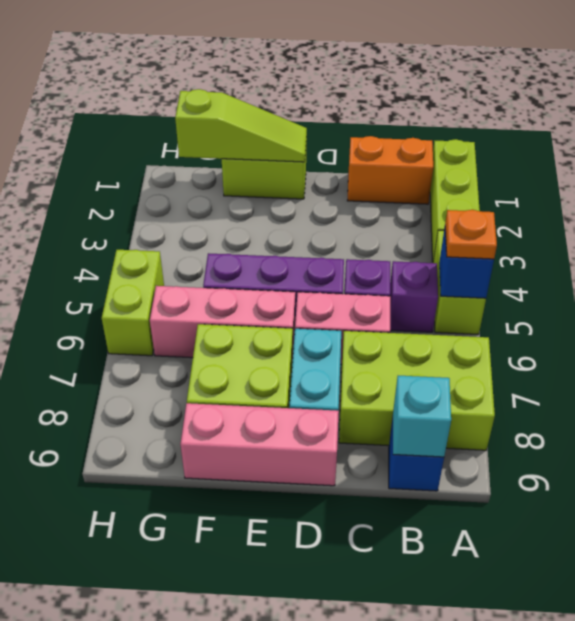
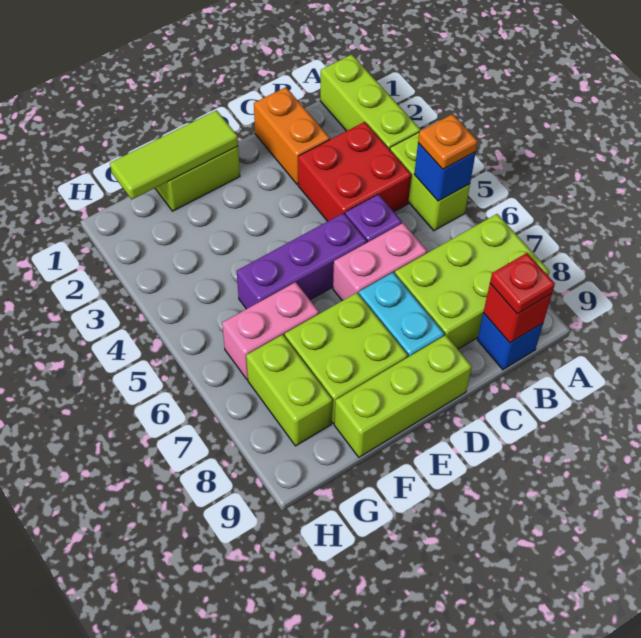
orange 1x2 brick [347,136,433,204] -> orange 1x2 brick turned to [254,87,330,185]
none -> red 2x2 brick [298,122,411,221]
purple 1x1 brick [390,261,438,332] -> none
cyan 1x1 brick [393,376,451,457] -> red 1x1 brick [483,284,552,343]
none -> red 1x1 plate [490,253,555,314]
pink 1x3 brick [180,403,339,486] -> lime 1x3 brick [334,335,472,457]
lime 1x3 slope [175,89,307,162] -> lime 1x3 tile [110,110,238,199]
pink 1x3 brick [150,286,295,362] -> pink 1x2 brick [222,282,319,380]
lime 1x2 brick [102,250,164,356] -> lime 1x2 brick moved to [246,335,332,446]

